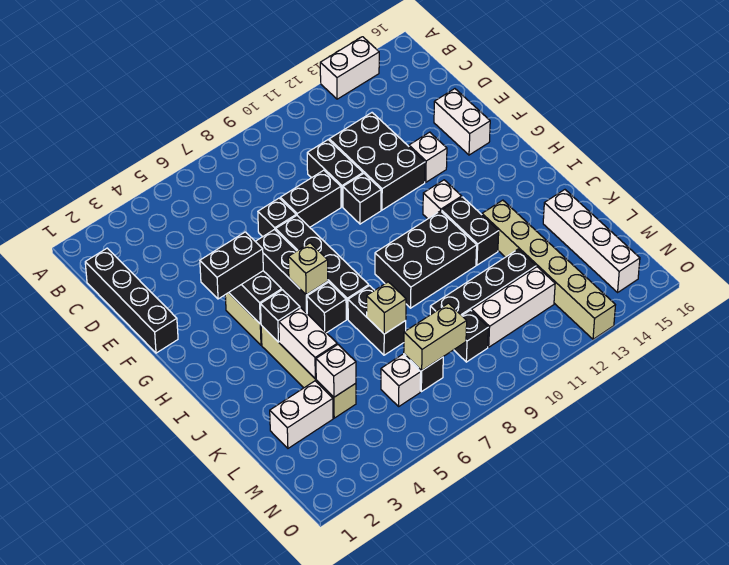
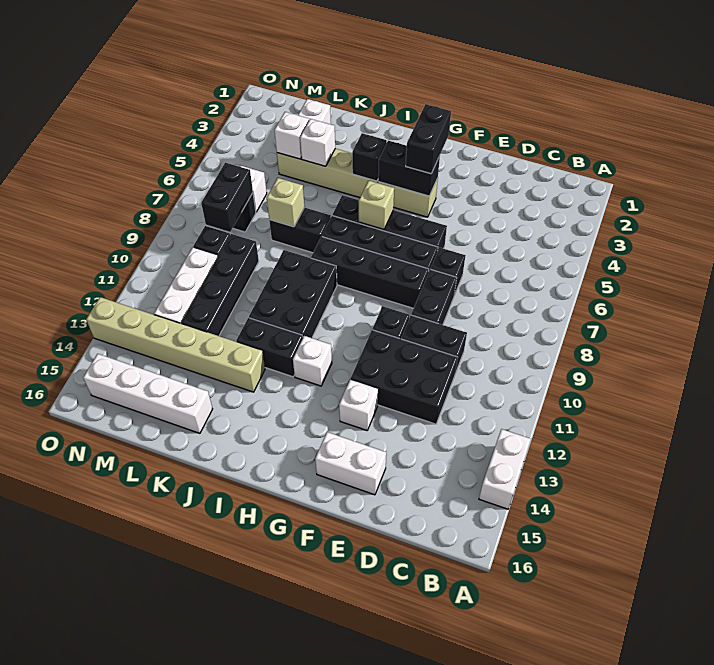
black 1x4 brick [85,248,178,353] -> black 1x4 brick moved to [311,237,429,308]
white 1x2 brick [279,308,337,379] -> white 1x1 brick [300,119,335,166]
tan 1x2 brick [404,303,467,371] -> black 1x2 brick [201,163,253,232]

